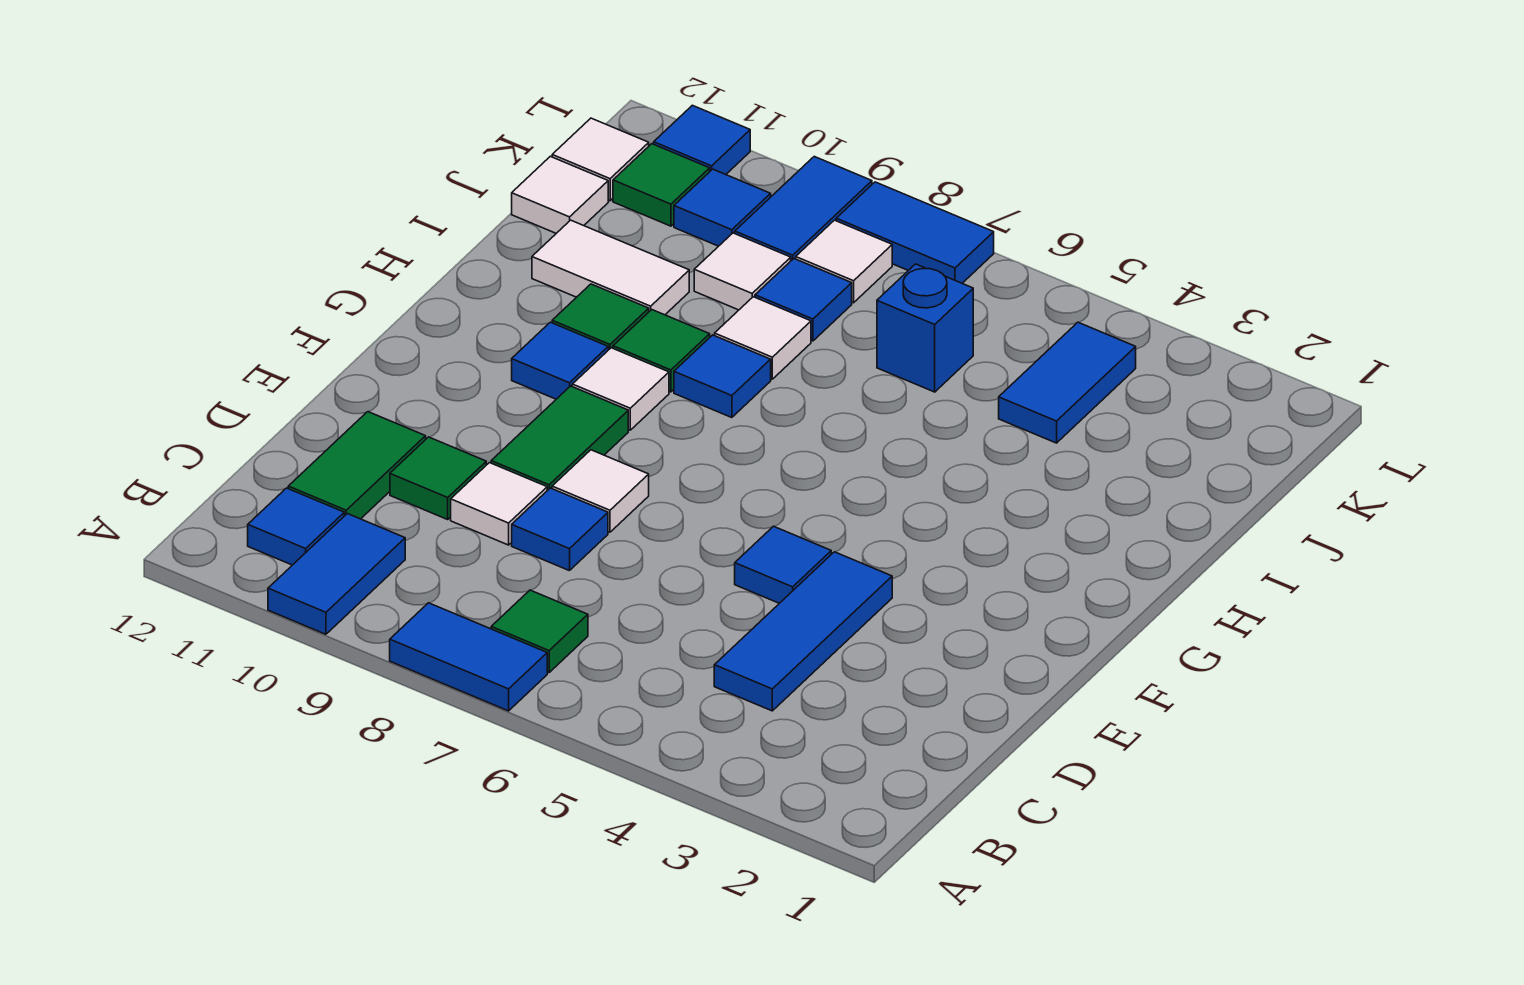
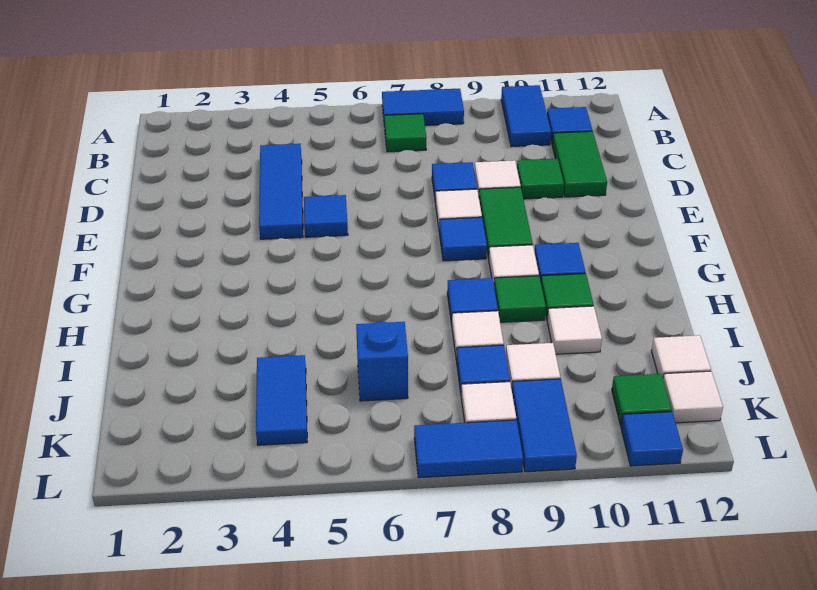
white 1x2 tile [532,220,689,315] -> white 1x1 tile [547,306,602,354]
blue 1x1 tile [674,169,771,246] -> blue 1x1 tile moved to [439,217,487,261]

